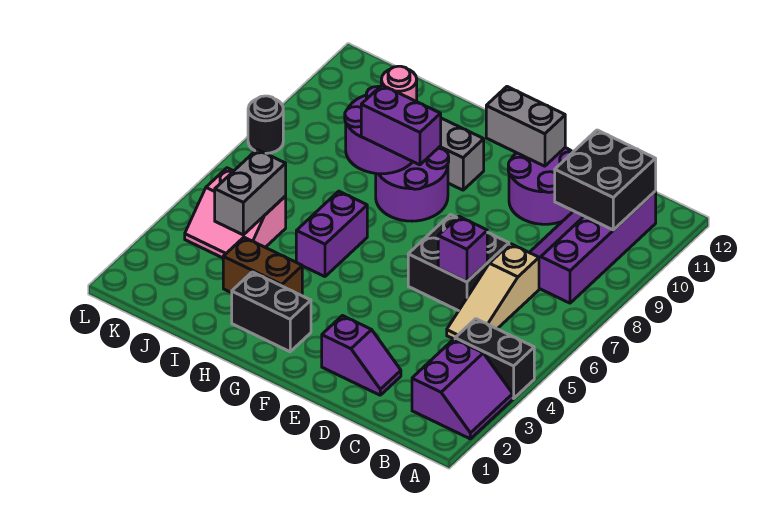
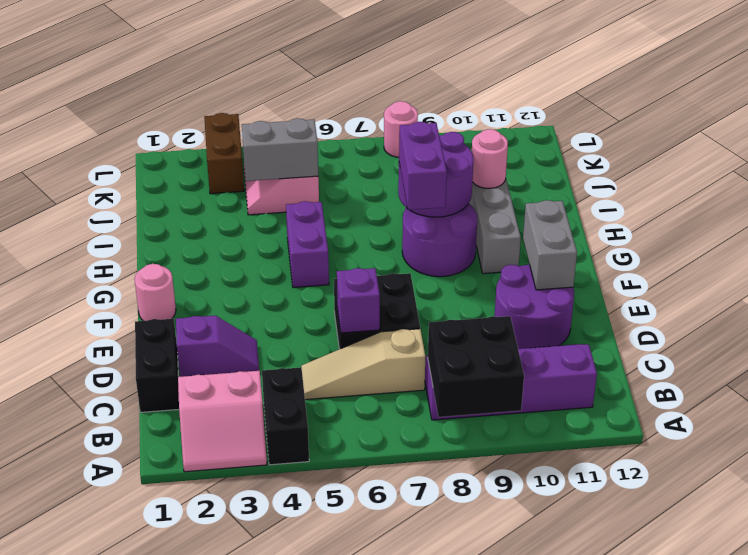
purple 2x2 slope [412,339,513,439] -> pink 2x2 slope [178,371,267,472]
black 2x2 brick [555,130,656,230] -> black 2x2 brick moved to [428,316,524,417]
purple 1x2 slope [322,316,401,395] -> purple 1x2 slope turned to [176,316,259,377]
none -> pink 1x1 round brick [135,264,176,321]
black 1x2 brick [232,272,311,352] -> black 1x2 brick moved to [135,319,179,412]
brown 1x2 brick [223,237,302,296] -> brown 1x2 brick moved to [204,113,244,194]
purple 1x2 brick [296,191,367,277] -> purple 1x2 brick turned to [286,201,329,288]
black 1x1 round brick [248,96,283,153] -> pink 1x1 round brick [384,101,418,157]

